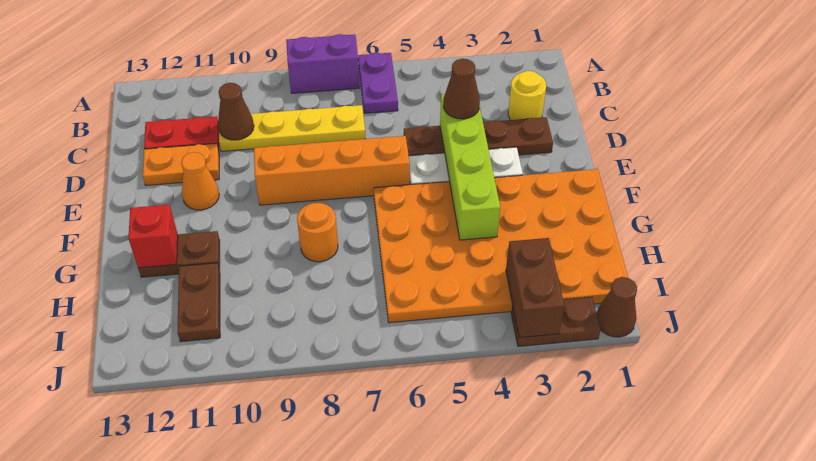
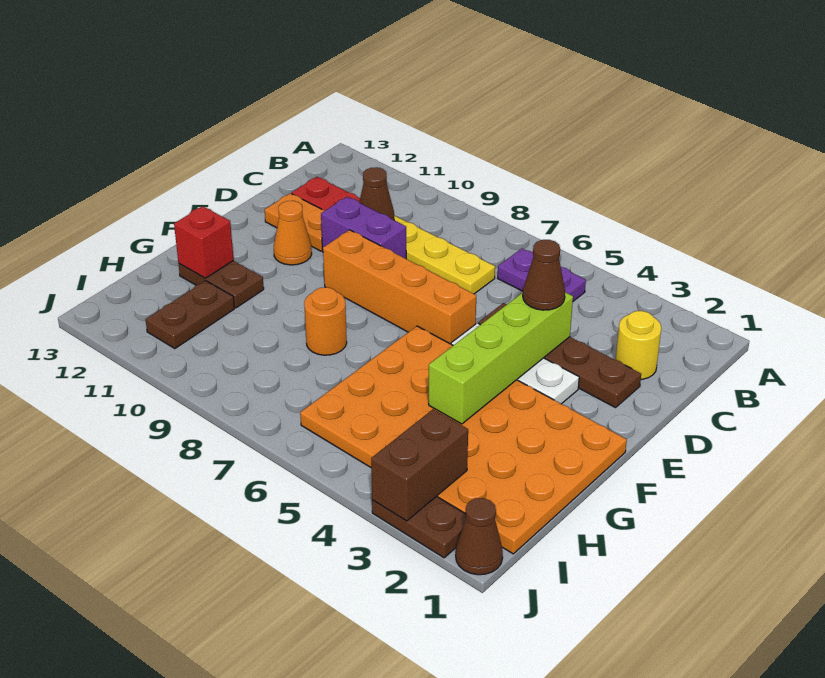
purple 1x2 plate [358,53,398,113] -> purple 1x2 plate turned to [498,249,586,301]
purple 1x2 brick [286,34,360,93] -> purple 1x2 brick moved to [321,197,406,259]

